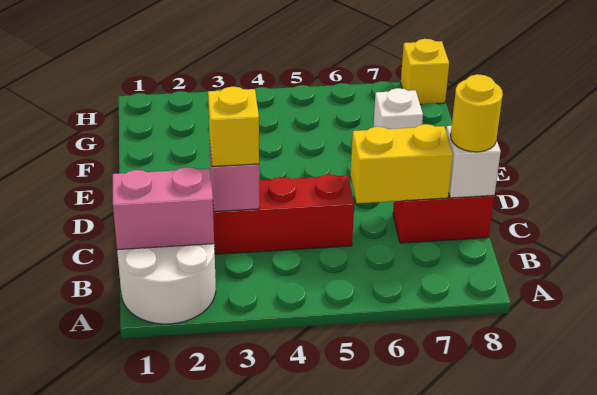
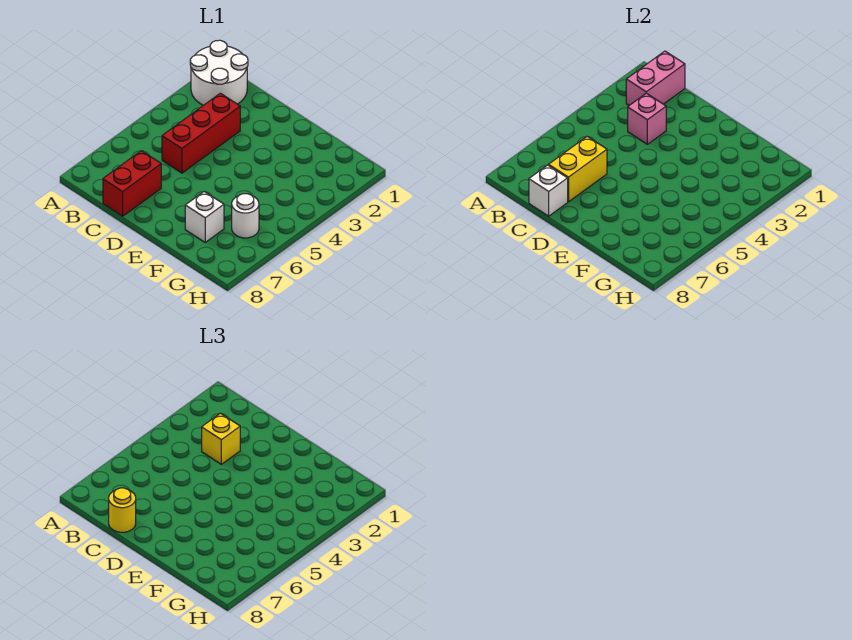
none -> white 1x1 round brick [232,194,259,238]
yellow 1x1 brick [401,39,449,104] -> none

